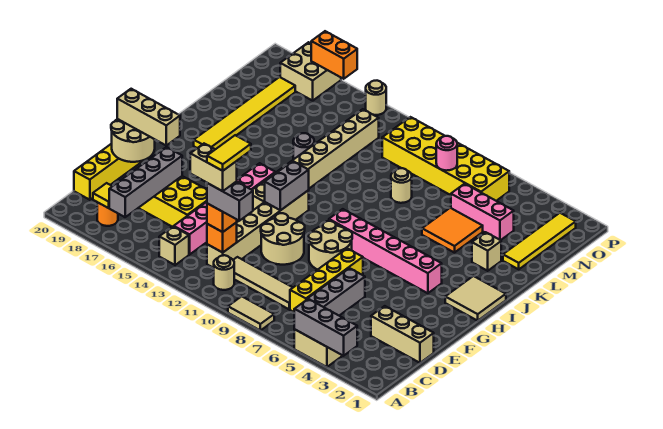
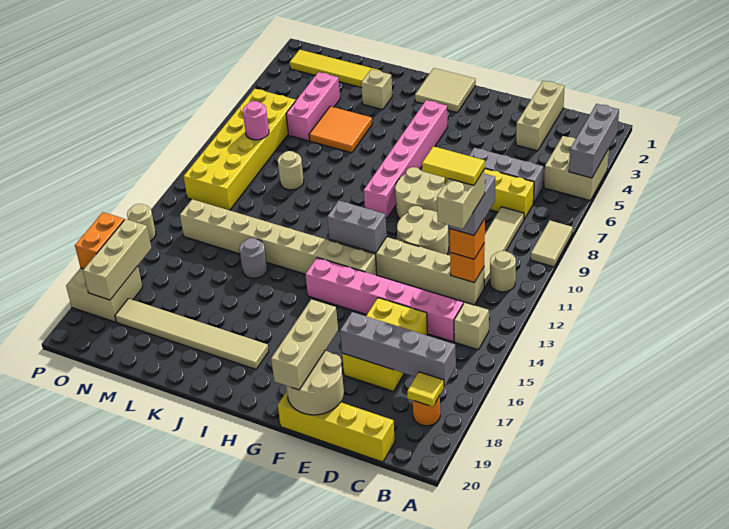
yellow 1x6 tile [194,77,295,149] -> tan 1x6 tile [115,299,269,369]
none -> tan 1x3 brick [83,219,151,300]

